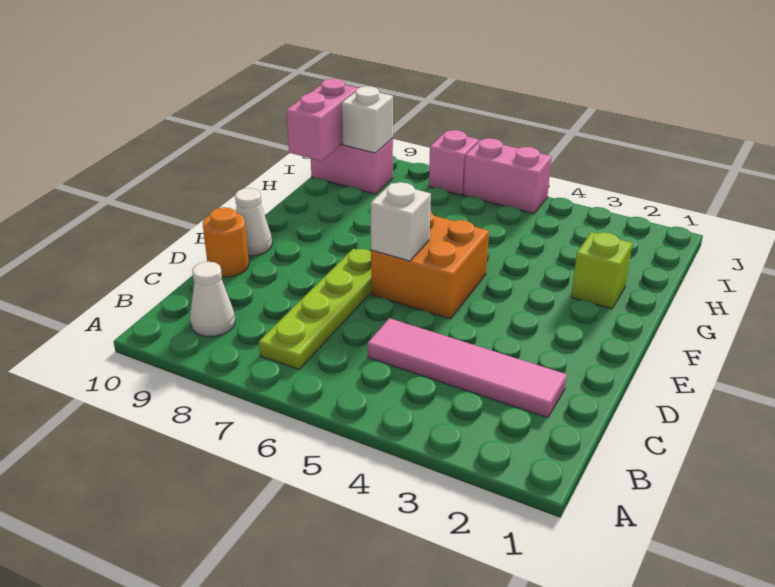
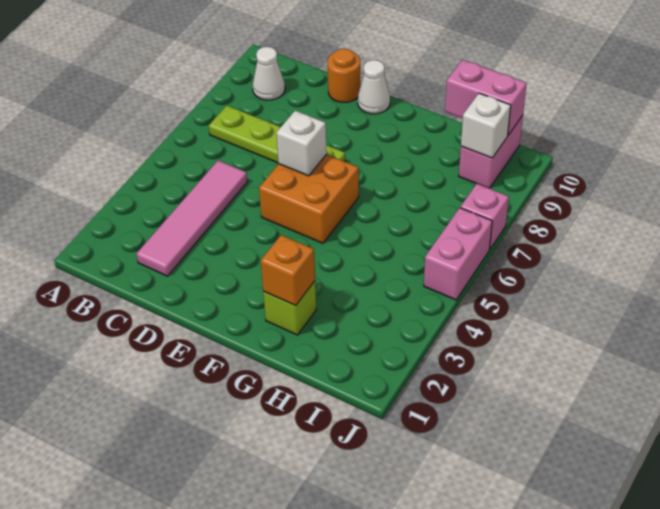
none -> orange 1x1 brick [261,235,315,305]

